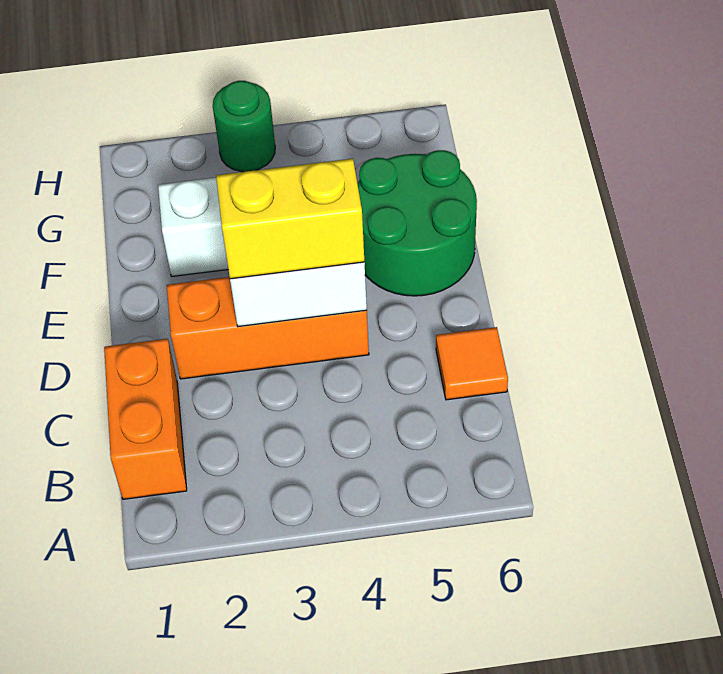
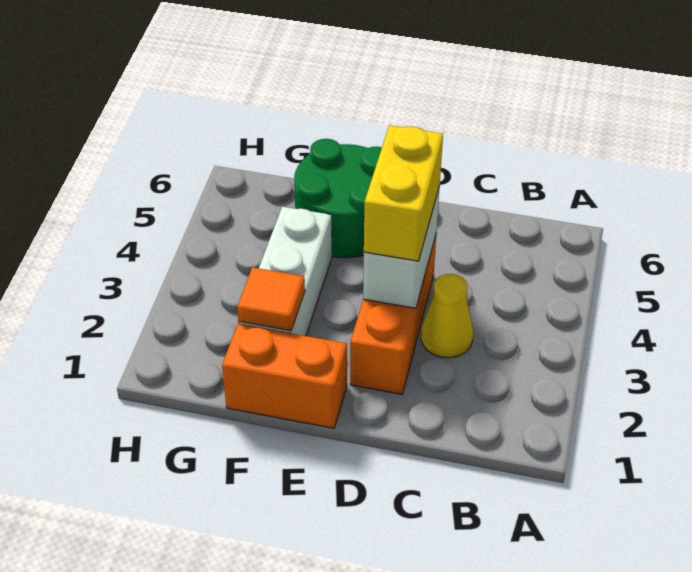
orange 1x2 brick [104,339,187,499] -> orange 1x2 brick moved to [222,324,347,428]
none -> yellow 1x1 cone [421,274,473,358]
orange 1x1 tile [436,327,508,400] -> orange 1x1 tile moved to [237,267,305,331]
green 1x1 round brick [213,81,275,172] -> none

